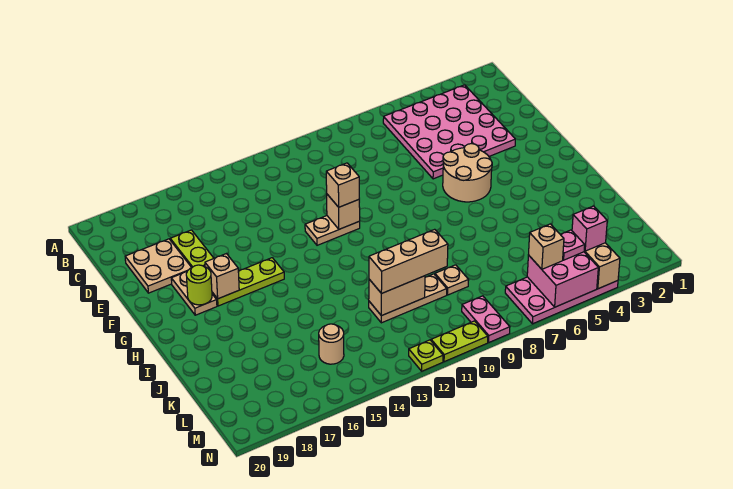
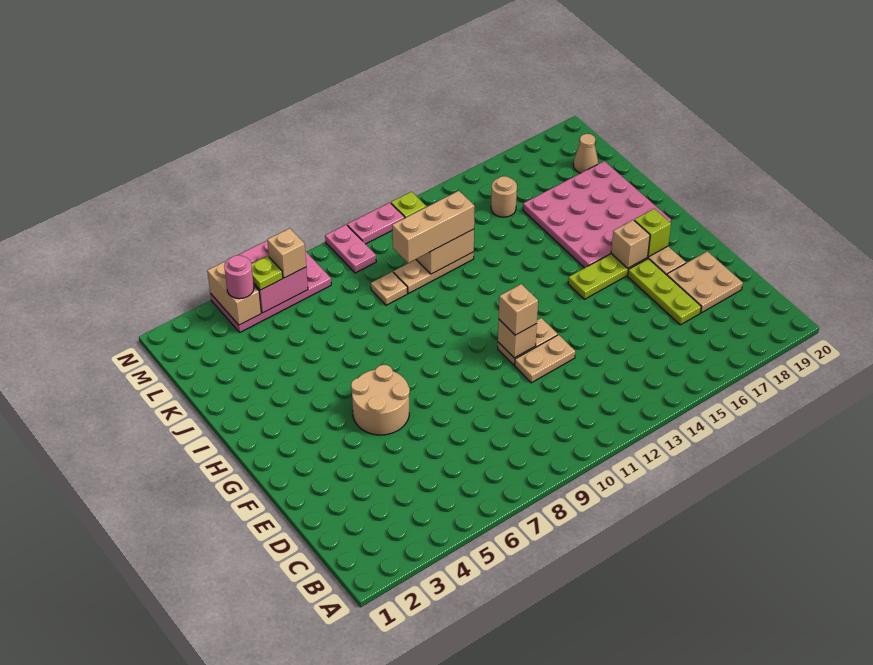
pink 4x4 plate [383,85,515,179] -> pink 4x4 plate moved to [523,161,671,268]
none -> tan 1x2 plate [515,335,575,383]
lime 1x1 round brick [186,265,212,305] -> lime 1x1 brick [634,209,671,257]
none -> tan 1x1 cone [573,134,598,173]
pink 1x1 brick [572,206,607,251] -> pink 1x1 round brick [224,255,254,299]
pink 1x1 plate [560,230,585,260] -> lime 1x1 plate [251,256,283,290]
lime 1x2 plate [431,321,488,362] -> pink 1x2 plate [347,203,405,244]

